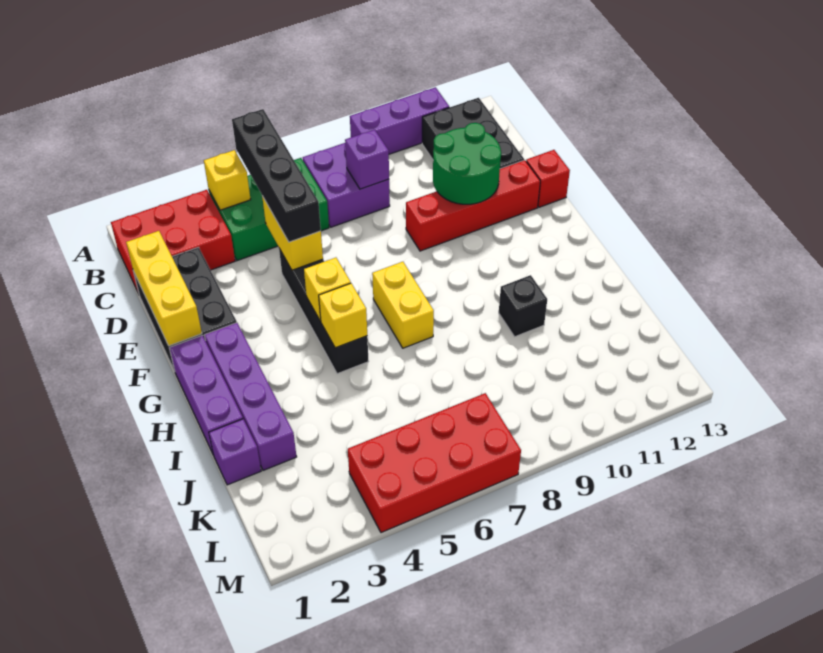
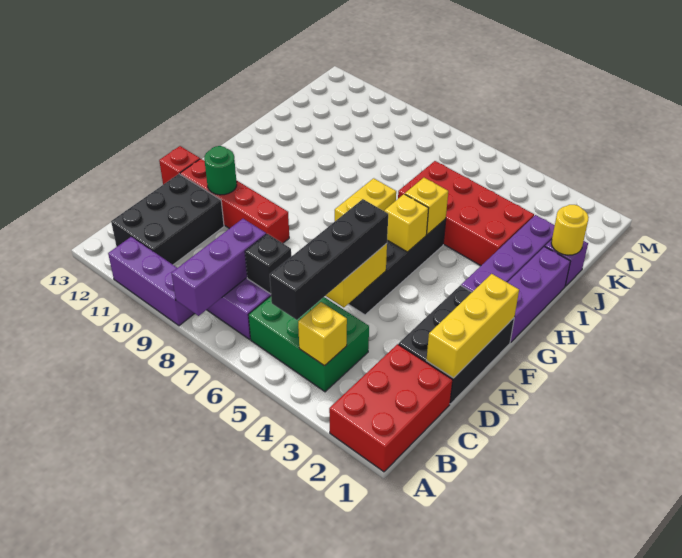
red 2x3 brick [111,190,235,294] -> red 2x3 brick turned to [329,344,453,472]
purple 1x1 brick [345,130,389,189] -> purple 1x3 brick [172,219,266,316]
green 2x2 round brick [433,123,501,204] -> green 1x1 round brick [204,146,237,195]
black 1x1 brick [499,275,547,337] -> black 1x1 brick moved to [245,234,291,294]
none -> yellow 1x1 round brick [551,205,589,255]
red 2x4 brick [348,393,521,533] -> red 2x4 brick moved to [398,161,534,266]

